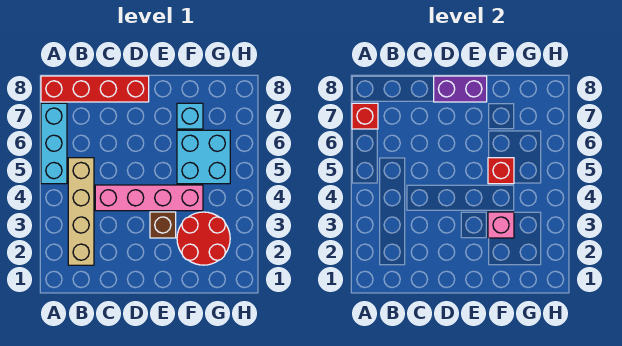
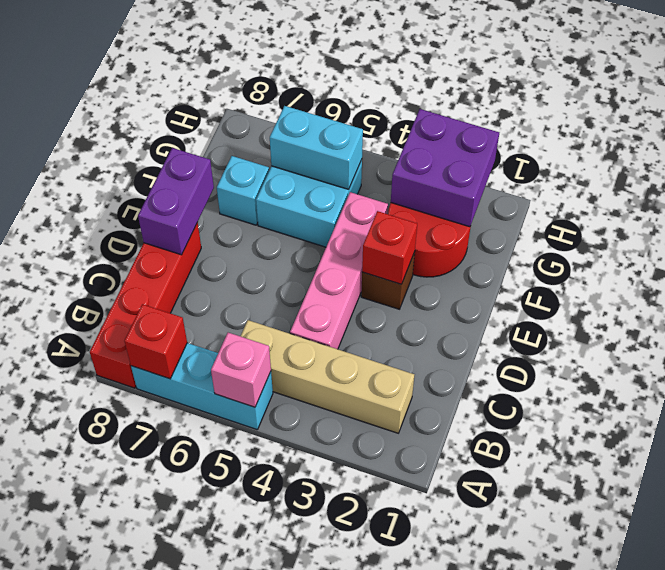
pink 1x1 brick [488,212,514,238] -> pink 1x1 brick moved to [211,333,271,407]
red 1x1 brick [488,158,514,184] -> red 1x1 brick moved to [362,211,417,284]
none -> purple 2x2 brick [391,109,499,227]
none -> cyan 1x2 brick [270,106,363,189]

